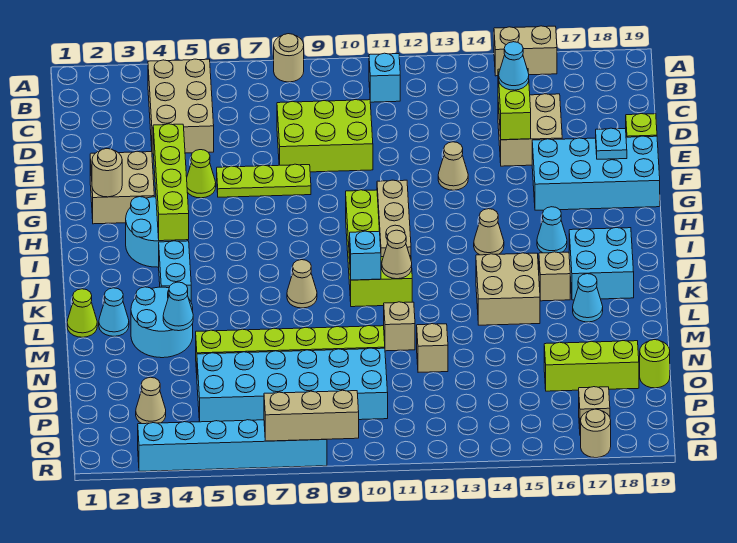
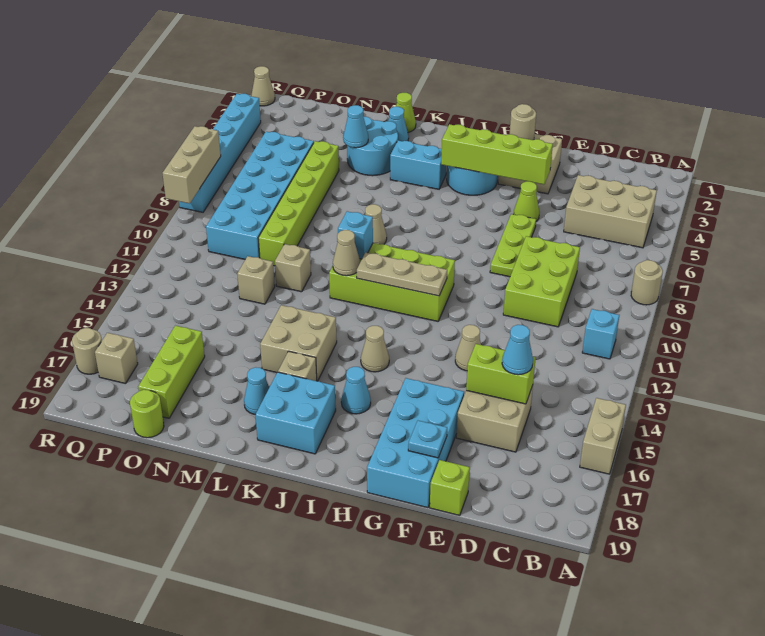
tan 1x1 cone [136,377,166,424] -> tan 1x1 cone moved to [251,66,275,106]

